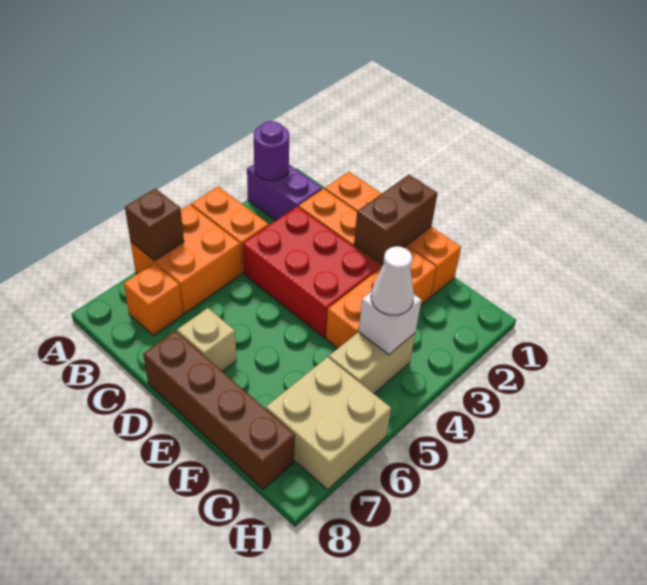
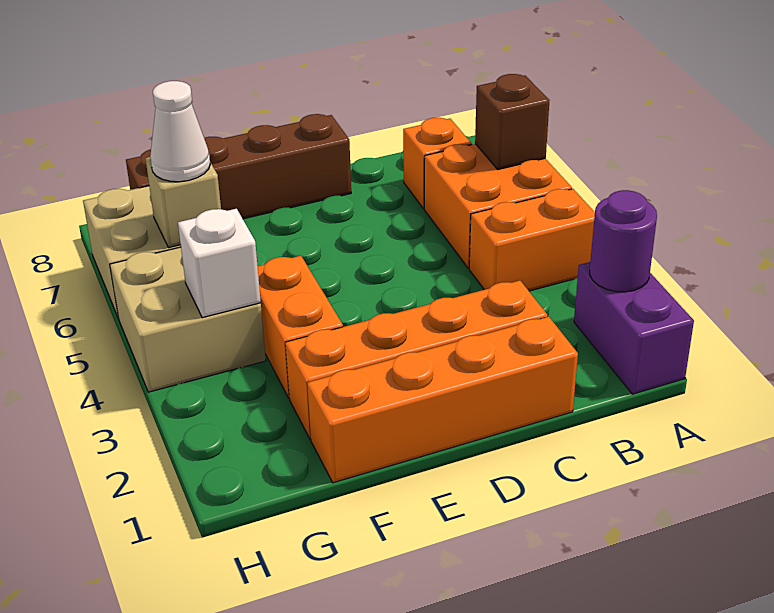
purple 1x2 brick [247,164,322,221] -> purple 1x2 brick turned to [574,262,694,394]
red 2x3 brick [243,206,380,338] -> none
tan 1x1 brick [177,308,236,371] -> tan 1x1 brick moved to [145,157,221,248]
brown 1x2 brick [354,175,438,264] -> none
tan 1x2 brick [329,332,415,394] -> tan 2x2 brick [110,247,266,392]
white 1x1 cone [371,246,414,315] -> white 1x1 cone moved to [150,81,210,182]

